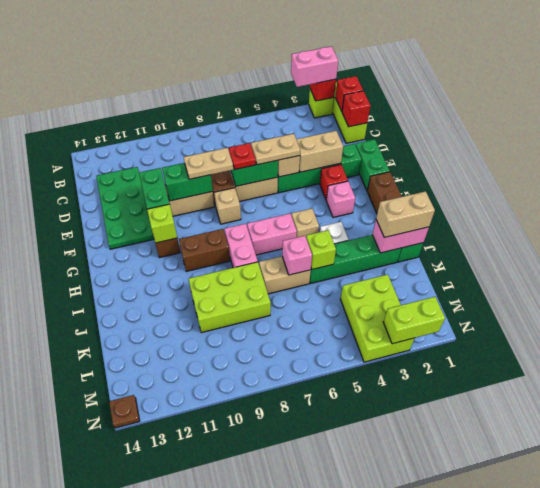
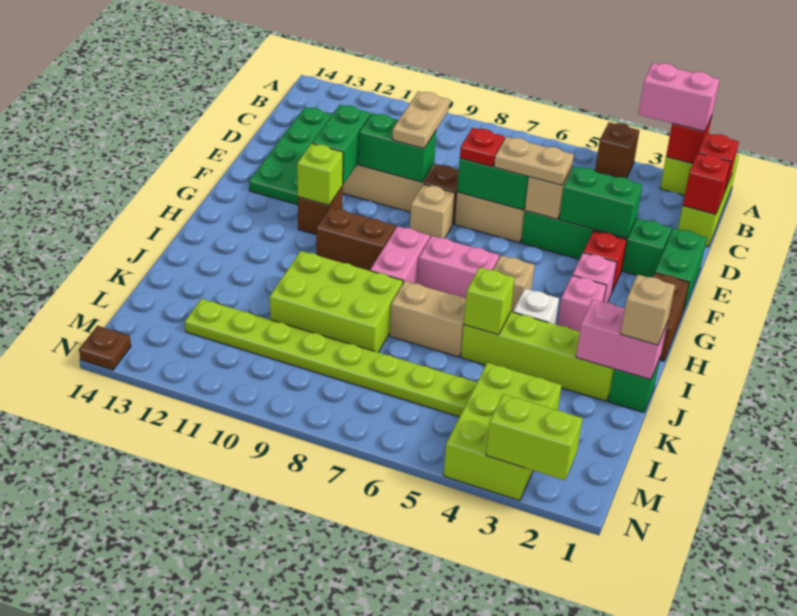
none -> brown 1x1 brick [595,122,639,178]
tan 1x2 brick [296,131,343,172] -> green 1x2 brick [559,166,642,238]
tan 1x2 plate [184,148,233,179] -> tan 1x2 plate turned to [392,91,449,148]
tan 1x2 brick [376,191,435,237] -> tan 1x1 brick [621,275,675,345]
green 1x4 brick [310,235,401,283] -> lime 1x4 brick [461,312,614,401]
pink 1x1 brick [282,236,312,275] -> pink 1x1 brick moved to [558,275,606,332]
none -> lime 1x8 plate [185,299,477,417]

